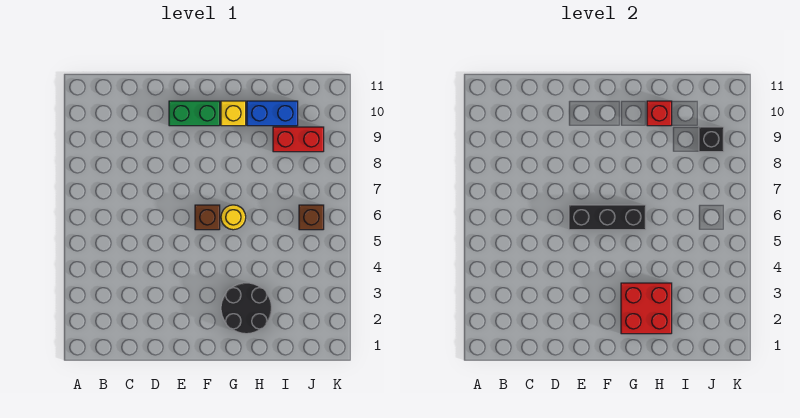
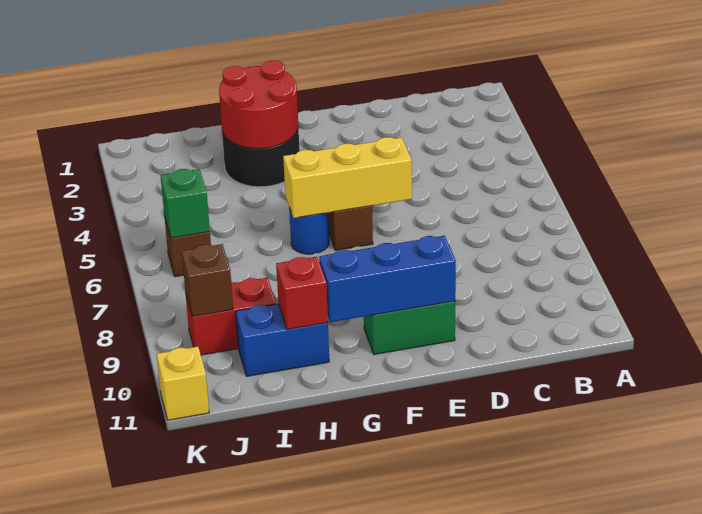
black 1x3 brick [569,205,646,230] -> yellow 1x3 brick [283,137,412,218]
none -> blue 1x3 brick [319,236,456,322]
red 2x2 brick [621,283,672,334] -> red 2x2 round brick [219,61,298,149]
yellow 1x1 round brick [221,205,246,230] -> blue 1x1 round brick [289,208,329,254]
yellow 1x1 brick [221,101,246,126] -> yellow 1x1 brick moved to [157,347,209,420]
none -> green 1x1 brick [160,169,210,238]
black 1x1 brick [699,127,724,152] -> brown 1x1 brick [182,244,233,316]

